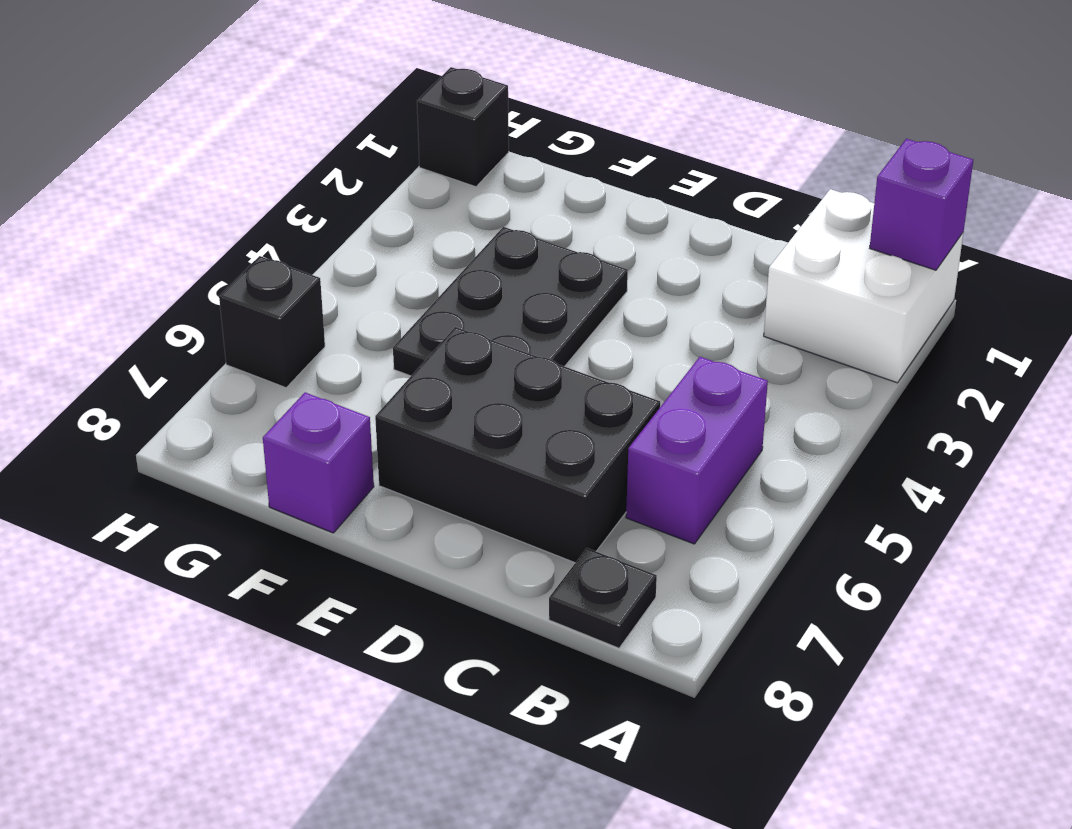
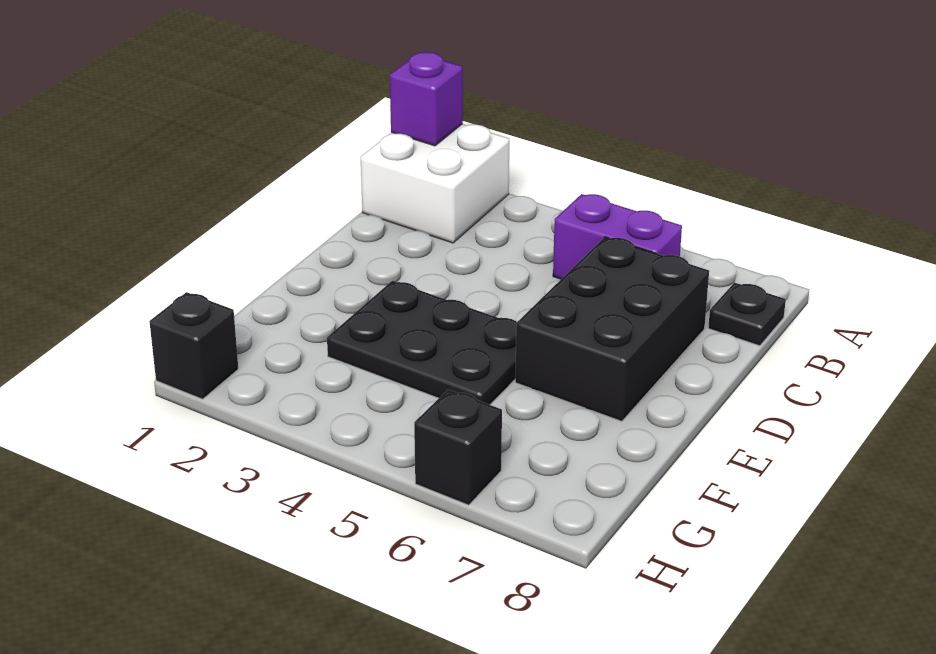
purple 1x1 brick [263,392,374,533] -> none

